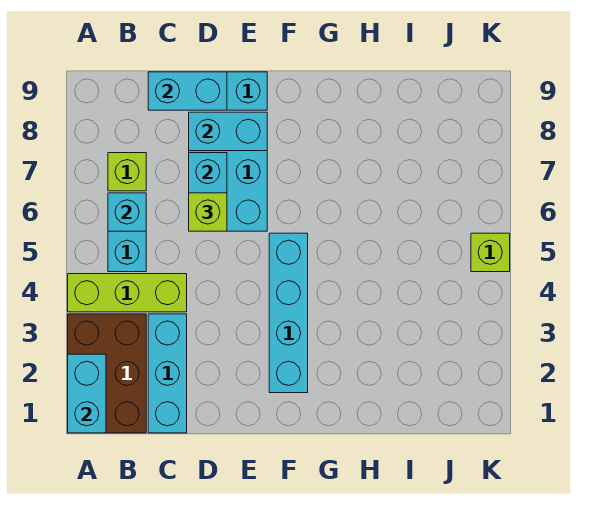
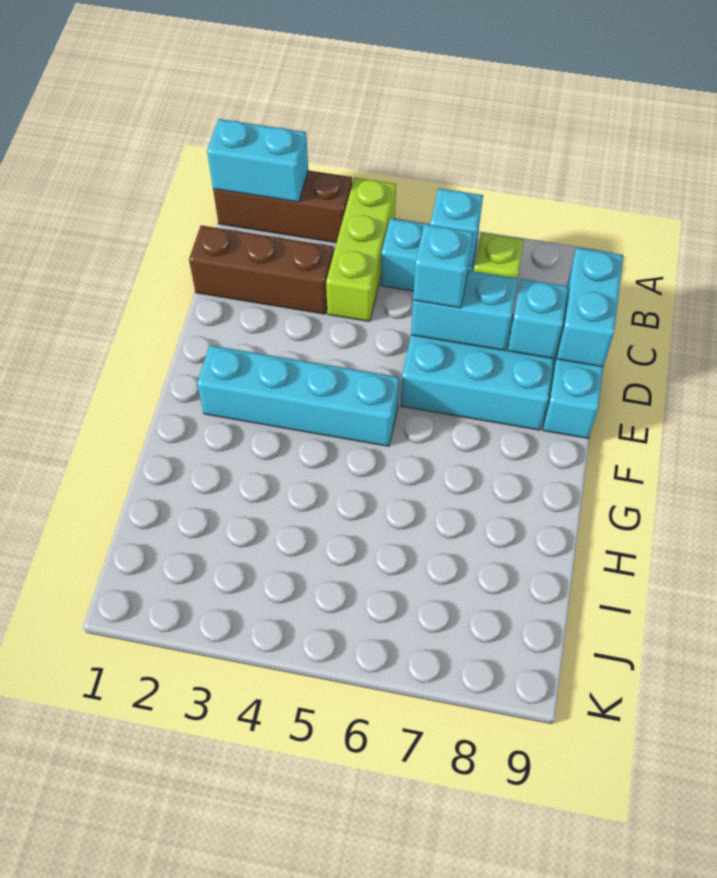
brown 2x3 brick [68,314,146,433] -> brown 1x3 brick [213,170,352,243]
cyan 1x3 brick [148,314,187,433] -> brown 1x3 brick [189,225,334,314]
lime 1x1 brick [189,193,227,231] -> cyan 1x1 brick [413,224,473,308]
cyan 1x2 brick [189,112,267,151] -> cyan 1x1 brick [508,279,568,359]
lime 1x1 brick [471,233,510,272] -> none

